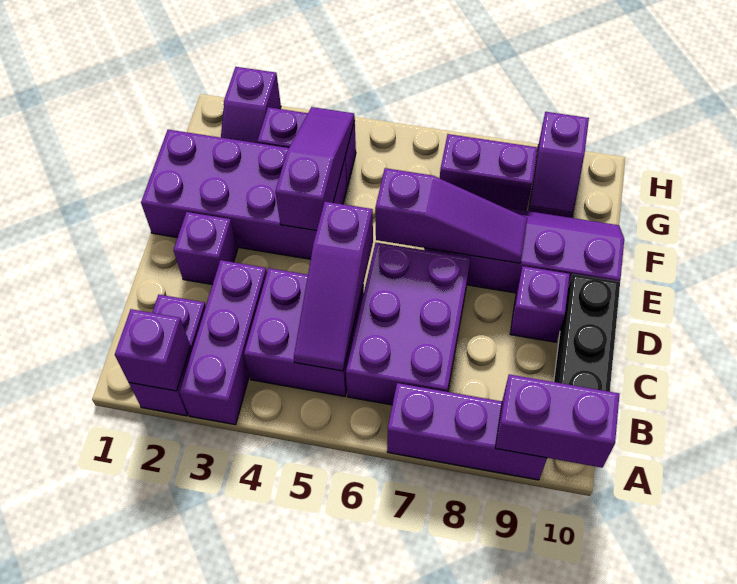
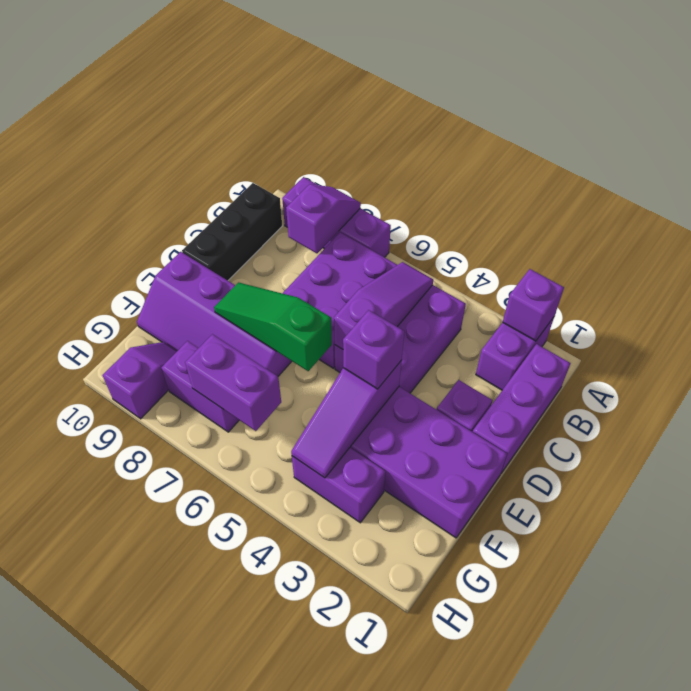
purple 1x3 brick [179,260,267,425] -> purple 1x3 brick moved to [473,344,571,473]
purple 1x2 brick [495,374,620,468] -> purple 1x2 brick moved to [185,334,281,431]
purple 2x2 brick [244,268,364,396] -> purple 2x3 brick [335,285,466,393]
purple 1x1 brick [510,266,570,342] -> purple 1x1 brick moved to [343,310,404,389]
purple 1x3 slope [375,168,527,263] -> green 1x3 slope [214,282,332,371]
purple 1x2 slope [221,67,281,143] -> purple 1x2 slope moved to [286,184,361,253]

